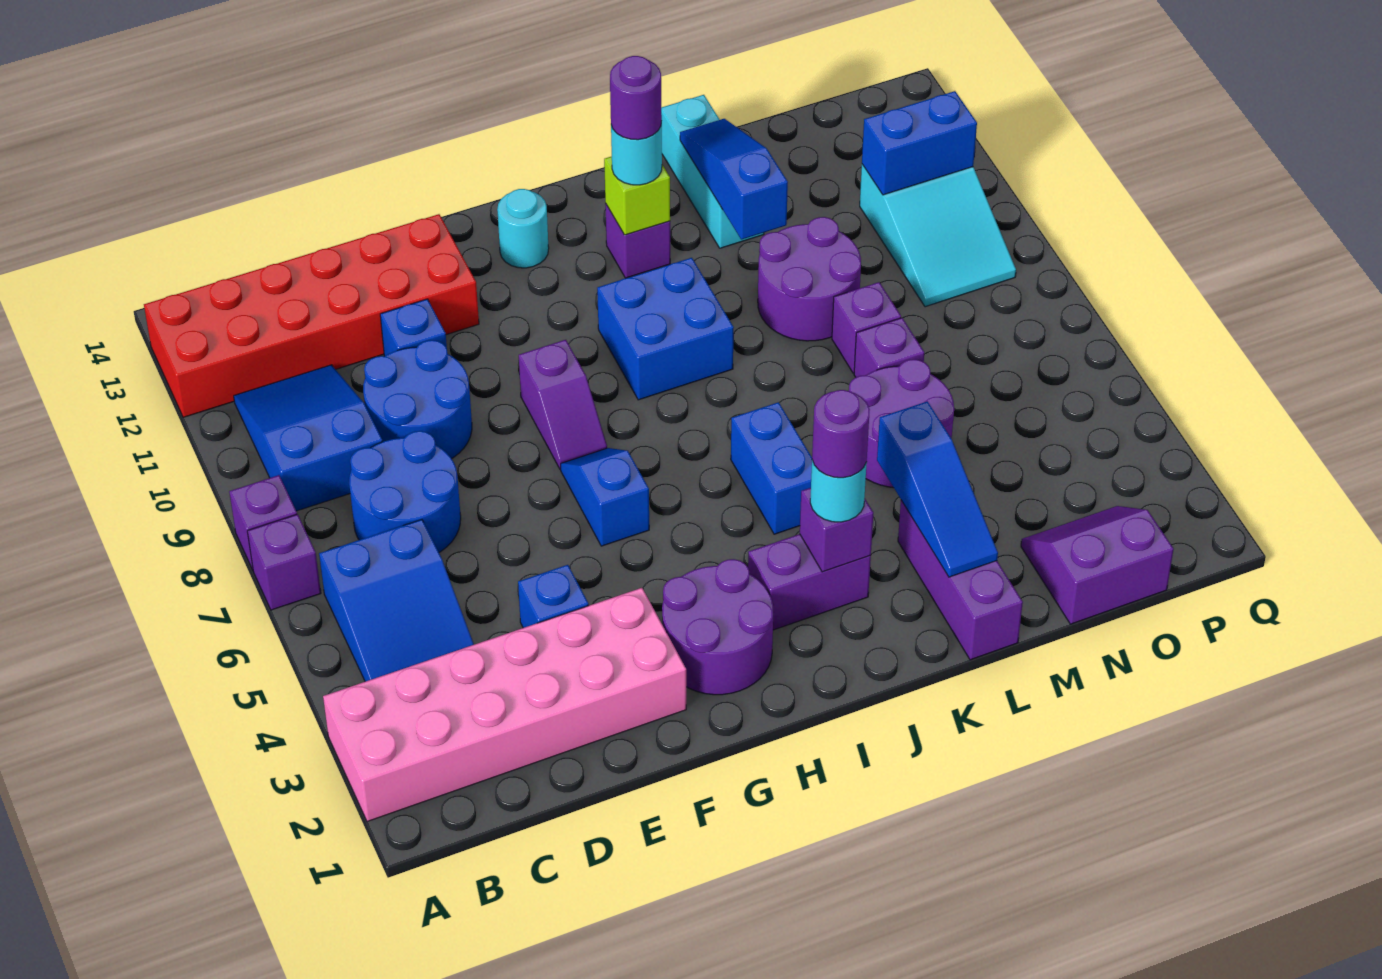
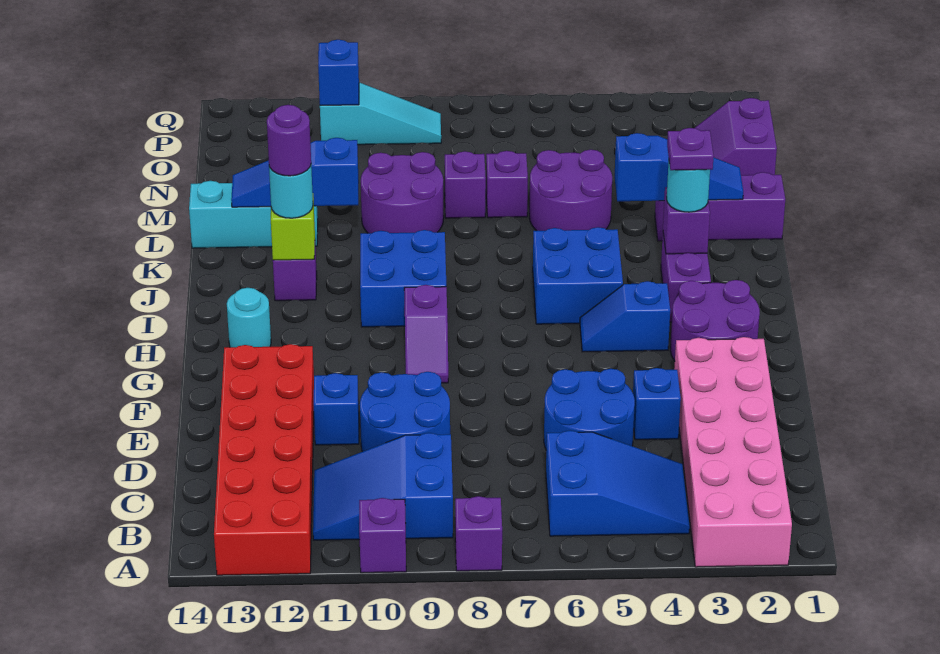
purple 1x1 brick [247,514,321,610] -> purple 1x1 brick moved to [359,498,406,573]
blue 2x2 round brick [349,431,461,552] -> blue 2x2 round brick moved to [544,369,635,449]
blue 1x2 slope [561,448,649,546] -> blue 1x2 slope moved to [580,281,670,352]
purple 1x2 slope [519,340,607,469] -> purple 1x2 slope turned to [404,285,448,383]
purple 1x1 round brick [812,390,870,478] -> purple 1x1 plate [667,128,714,170]
blue 1x2 brick [731,402,812,534] -> blue 2x2 brick [533,227,623,324]
cyan 2x3 slope [860,164,1016,307] -> cyan 1x3 slope [320,83,441,145]
blue 1x2 brick [862,91,977,195] -> blue 1x1 brick [318,40,359,105]

